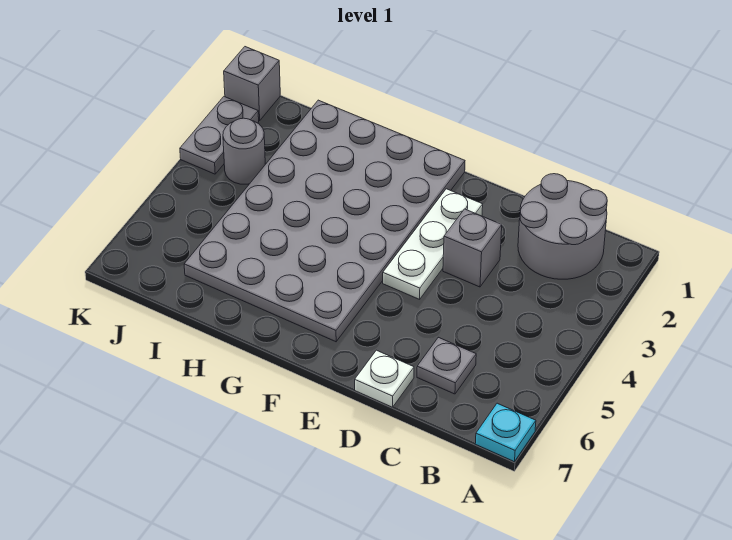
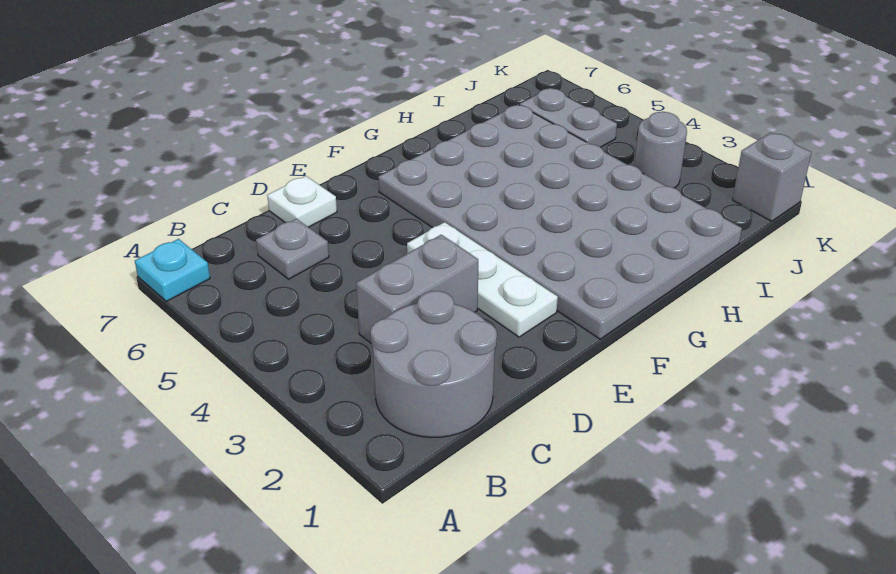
grey 1x1 brick [443,209,502,287] -> grey 1x2 brick [356,235,478,343]
grey 1x2 plate [180,97,259,174] -> grey 1x2 plate moved to [520,88,617,147]

